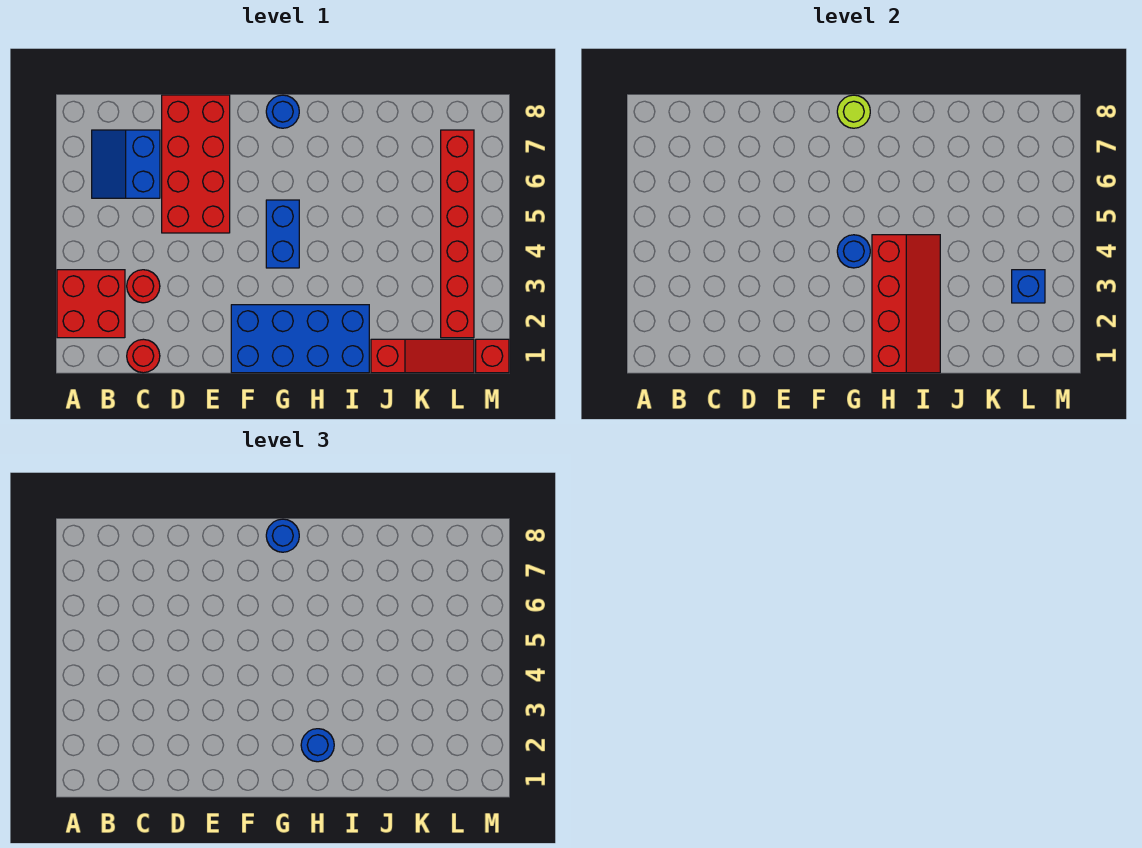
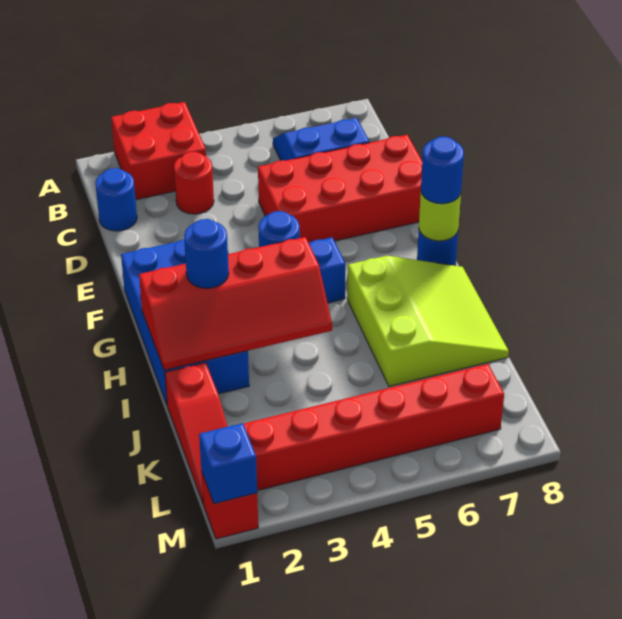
red 1x1 round brick [127,339,160,373] -> blue 1x1 round brick [95,168,137,231]
none -> lime 3x3 slope [347,256,509,386]
blue 1x1 brick [1012,270,1045,303] -> blue 1x1 brick moved to [199,423,257,504]

